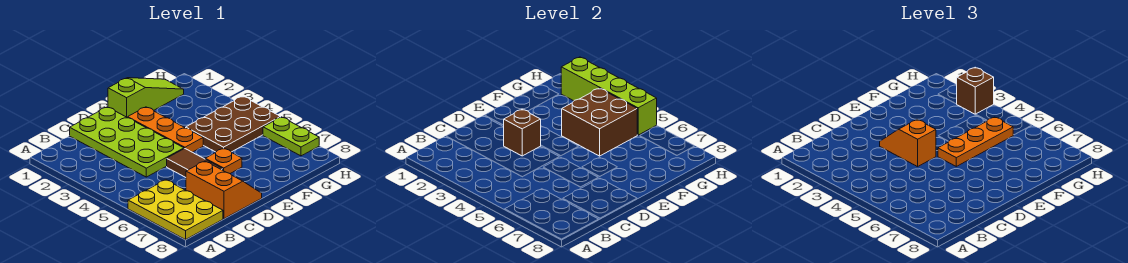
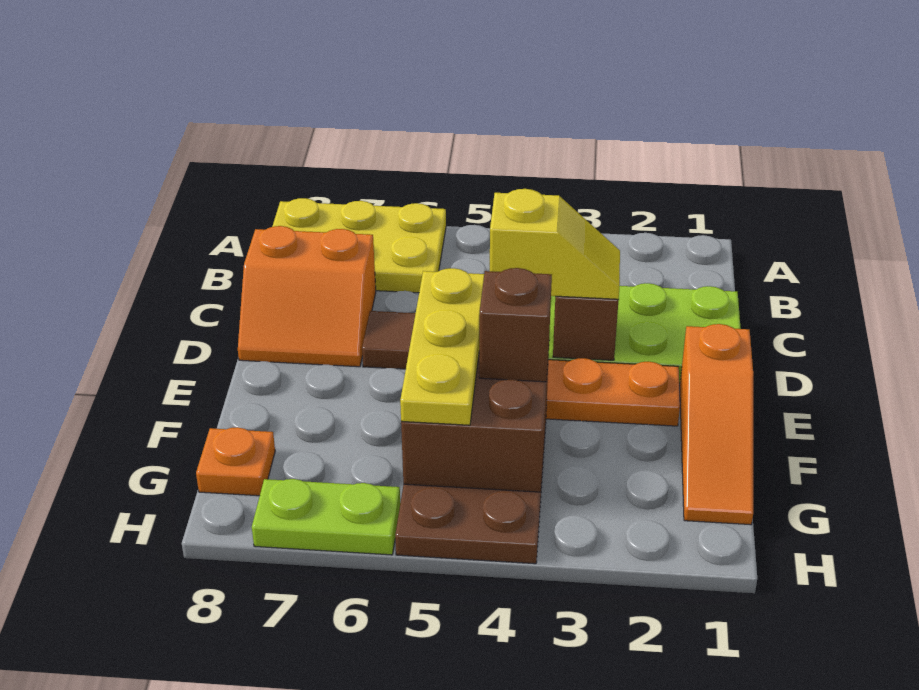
orange 1x2 slope [880,119,936,167] -> yellow 1x2 slope [490,189,620,299]
lime 1x3 slope [108,78,184,118] -> orange 1x3 slope [680,324,753,525]
orange 1x3 plate [938,117,1013,166] -> yellow 1x3 plate [400,268,484,425]
orange 1x1 plate [205,148,242,173] -> orange 1x1 plate moved to [196,427,275,496]
lime 1x4 brick [561,57,657,135] -> none
brown 1x1 brick [957,67,994,114] -> brown 1x1 brick moved to [479,268,552,382]

